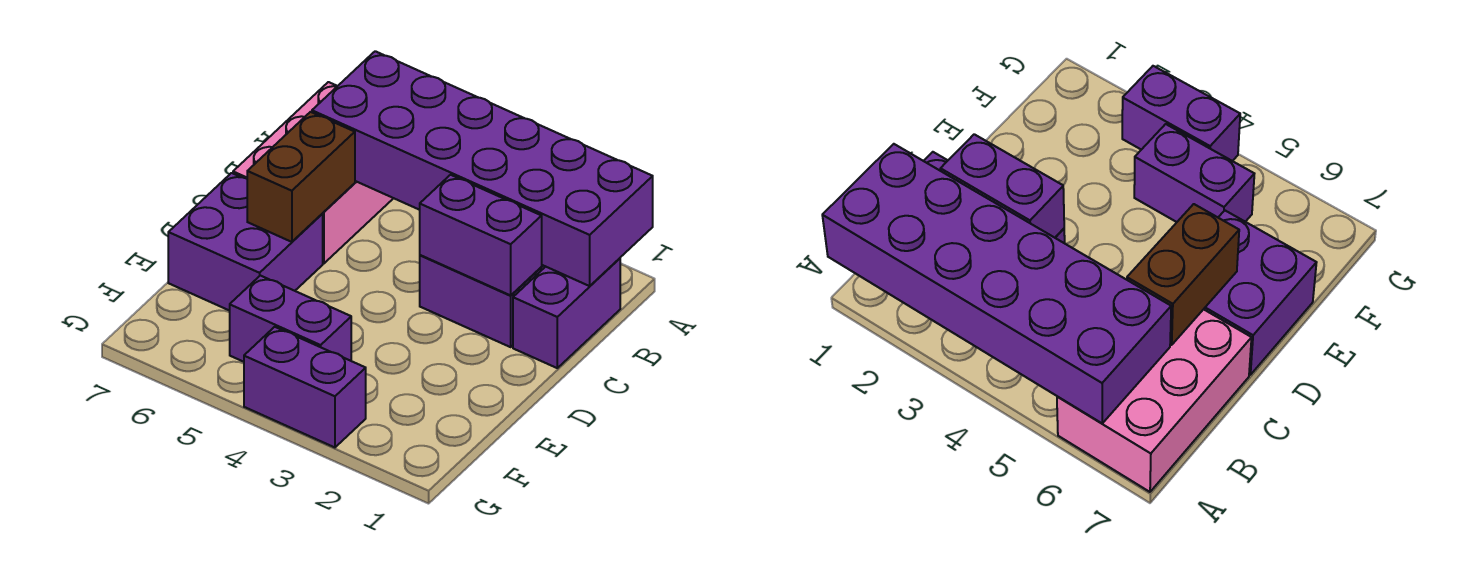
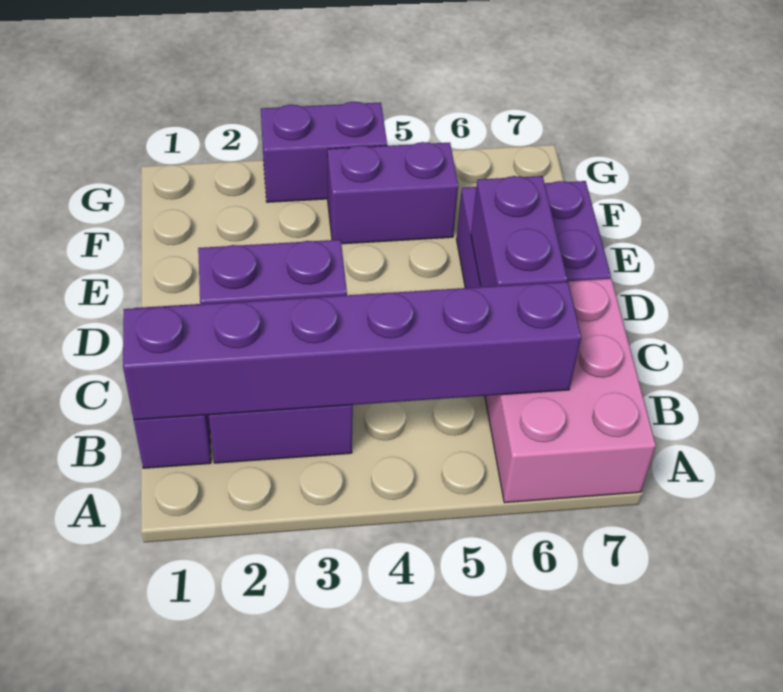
purple 2x6 brick [312,51,653,286] -> purple 1x6 brick [123,282,581,420]
brown 1x2 brick [247,112,355,242] -> purple 1x2 brick [471,176,567,287]

